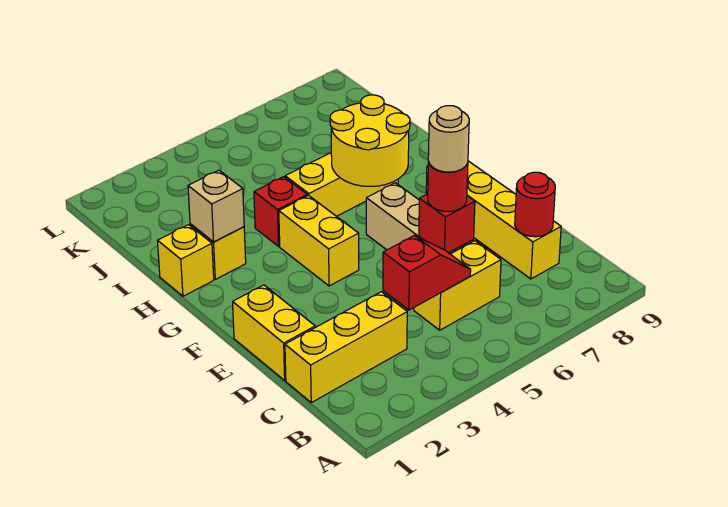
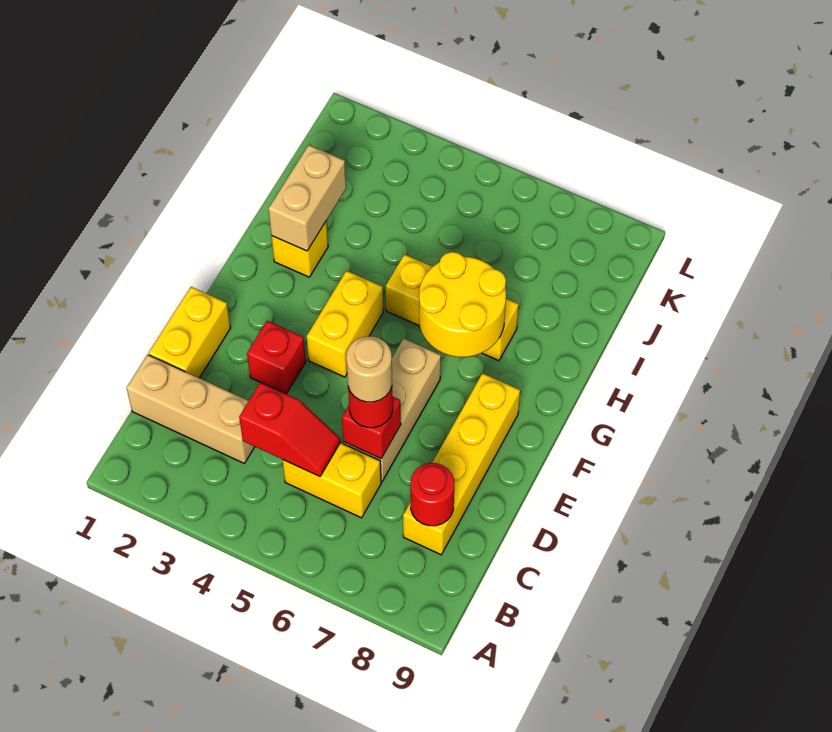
yellow 1x3 brick [285,292,407,403] -> tan 1x3 brick [127,355,255,463]
yellow 1x1 brick [158,225,214,296] -> none
tan 1x1 brick [188,170,244,242] -> tan 1x2 brick [268,145,346,251]
red 1x1 brick [254,177,307,246] -> red 1x1 brick moved to [247,321,306,394]

